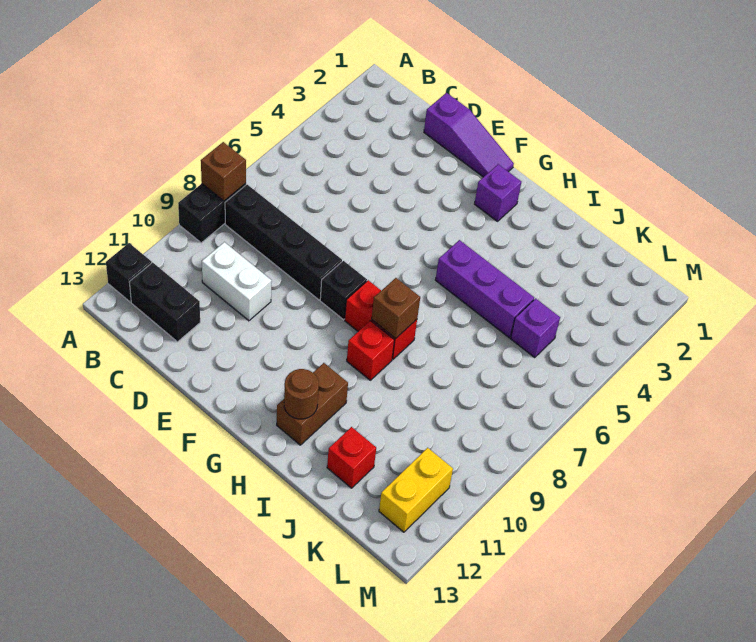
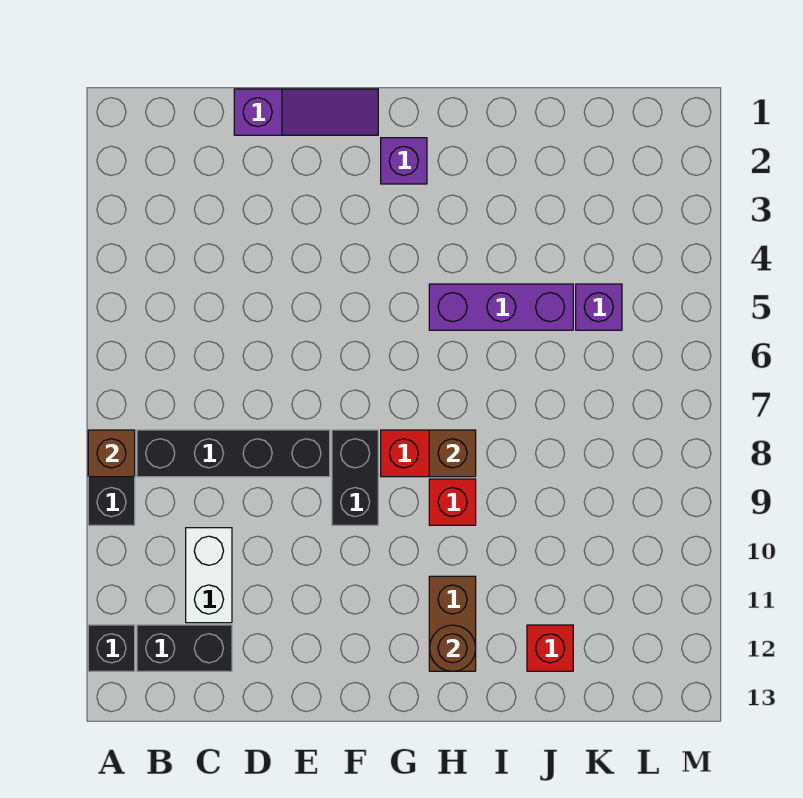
white 1x2 brick [202,242,272,321] -> white 1x2 brick turned to [186,528,232,623]
black 1x1 brick [320,261,367,320] -> black 1x2 brick [332,430,378,525]
yellow 1x2 brick [379,448,453,532] -> none

